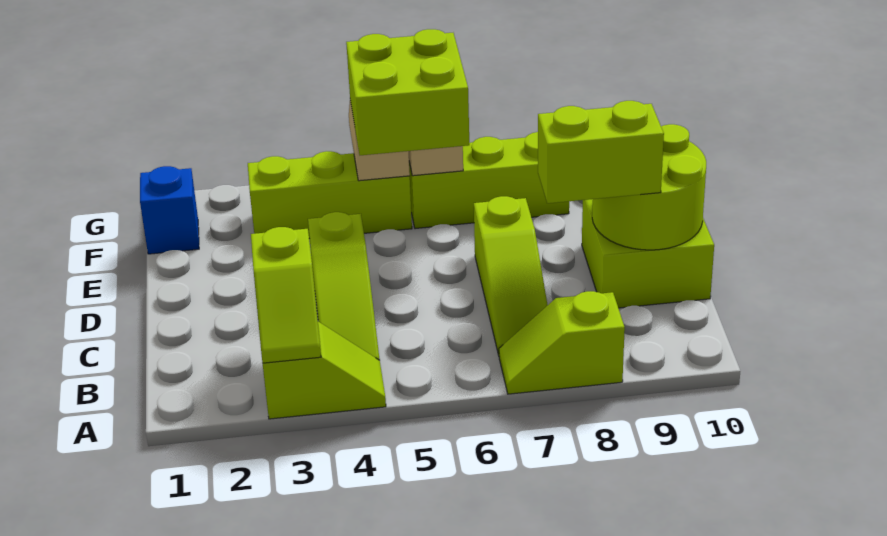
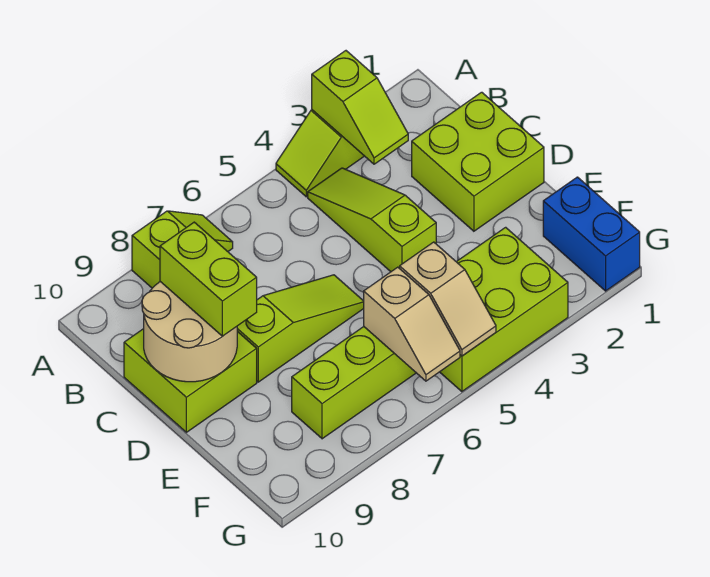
lime 1x2 slope [251,227,321,363] -> lime 1x2 slope turned to [312,51,408,164]
lime 1x3 slope [474,196,548,355] -> lime 1x3 slope turned to [237,275,364,382]
lime 1x2 brick [538,101,664,203] -> lime 1x2 brick turned to [160,222,257,336]
lime 2x2 round brick [592,124,706,250] -> tan 2x2 round brick [142,282,237,382]
lime 2x2 brick [346,29,469,155] -> lime 2x2 brick moved to [412,92,544,231]
blue 1x1 brick [140,166,199,254] -> blue 1x2 brick [543,177,640,291]
lime 1x3 brick [248,151,412,239] -> lime 2x3 brick [440,227,568,392]

